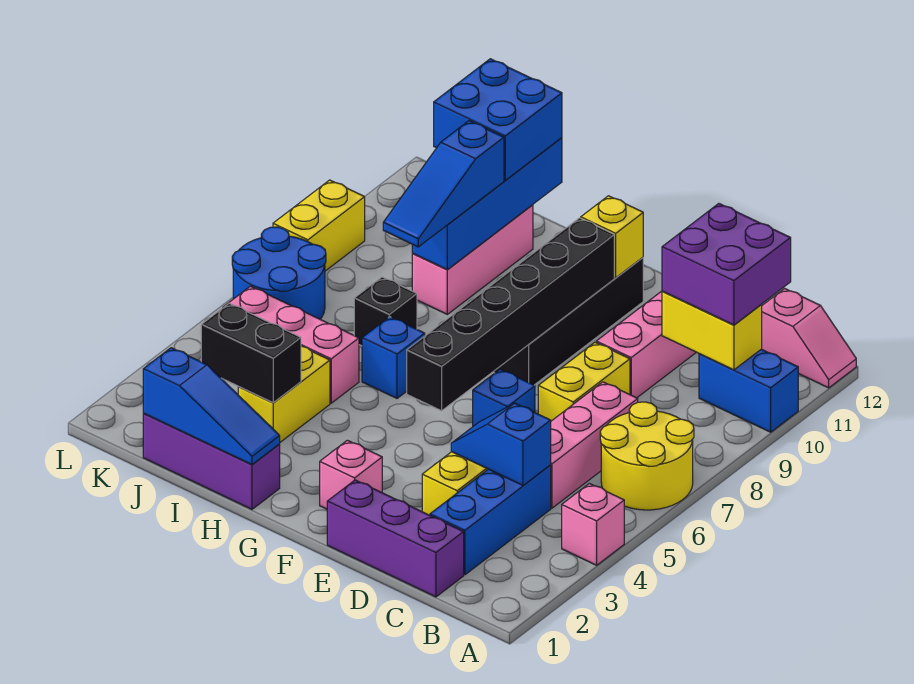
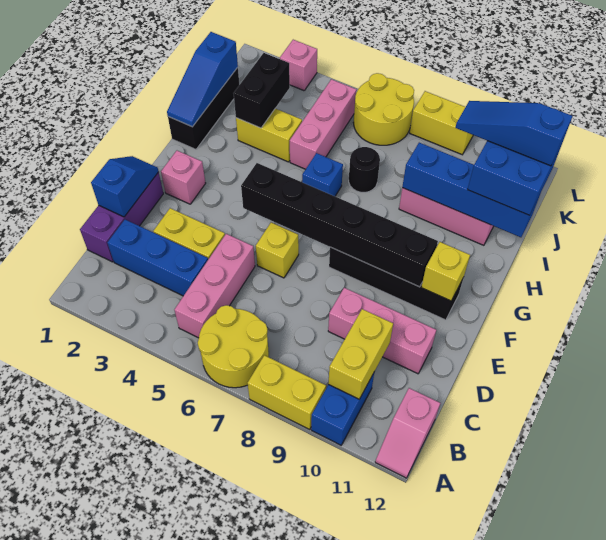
pink 1x1 brick [562,483,624,565] -> pink 1x1 brick moved to [280,40,317,91]
purple 2x2 brick [662,204,791,325] -> none
blue 1x2 slope [451,403,551,485] -> blue 1x2 slope moved to [91,156,159,217]
pink 1x3 brick [551,382,638,508] -> pink 1x3 brick turned to [175,234,255,338]
yellow 1x2 brick [538,342,630,421] -> yellow 1x2 brick moved to [248,355,326,429]
blue 1x1 brick [473,369,535,426] -> yellow 1x1 brick [256,222,299,278]
purple 1x3 brick [143,414,280,509] -> black 1x3 brick [168,67,239,149]
black 1x1 brick [354,277,417,346] -> black 1x1 round brick [349,147,380,192]
blue 1x3 slope [383,121,504,247] -> blue 1x3 slope moved to [455,101,573,166]
blue 2x2 round brick [232,227,326,319] -> yellow 2x2 round brick [354,73,414,145]

